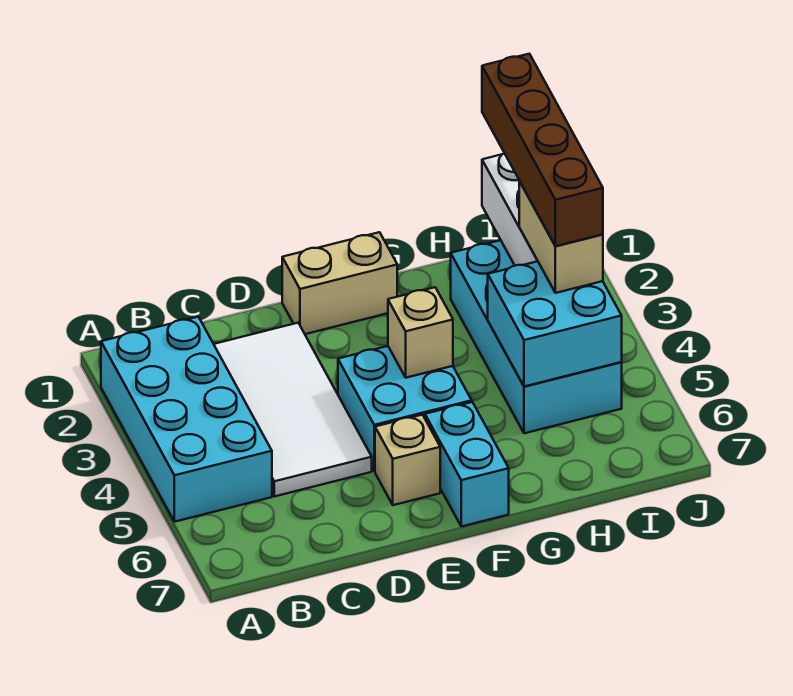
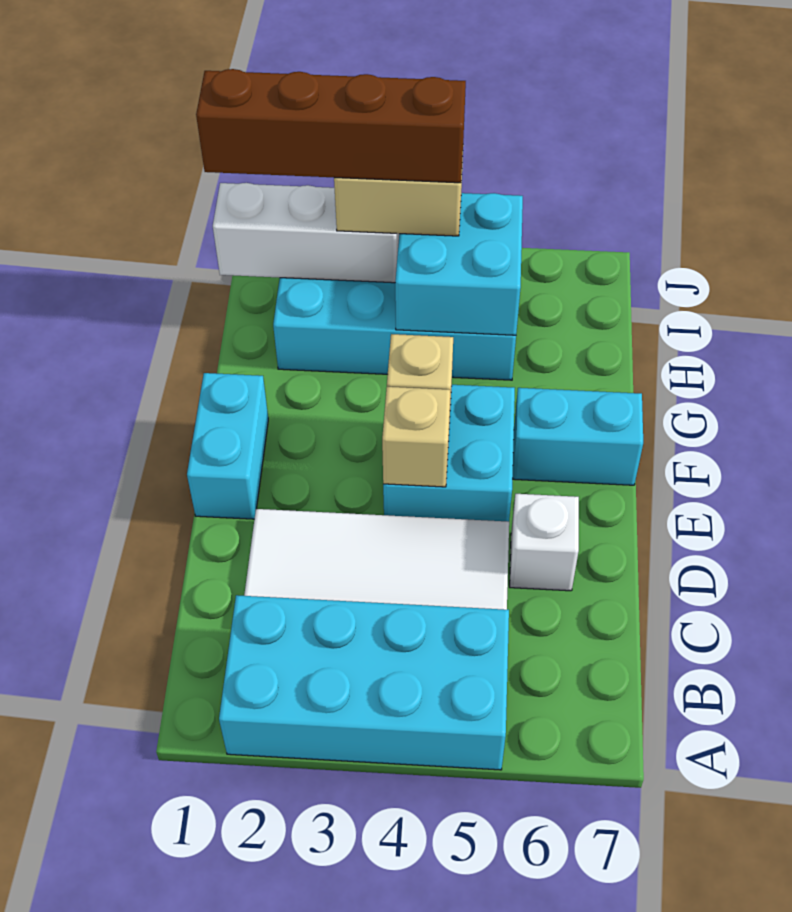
none -> white 1x1 brick [510,494,579,591]
tan 1x2 brick [282,232,397,334] -> cyan 1x2 brick [187,373,268,519]
tan 1x1 brick [375,415,440,505] -> tan 1x1 brick moved to [382,387,451,487]

